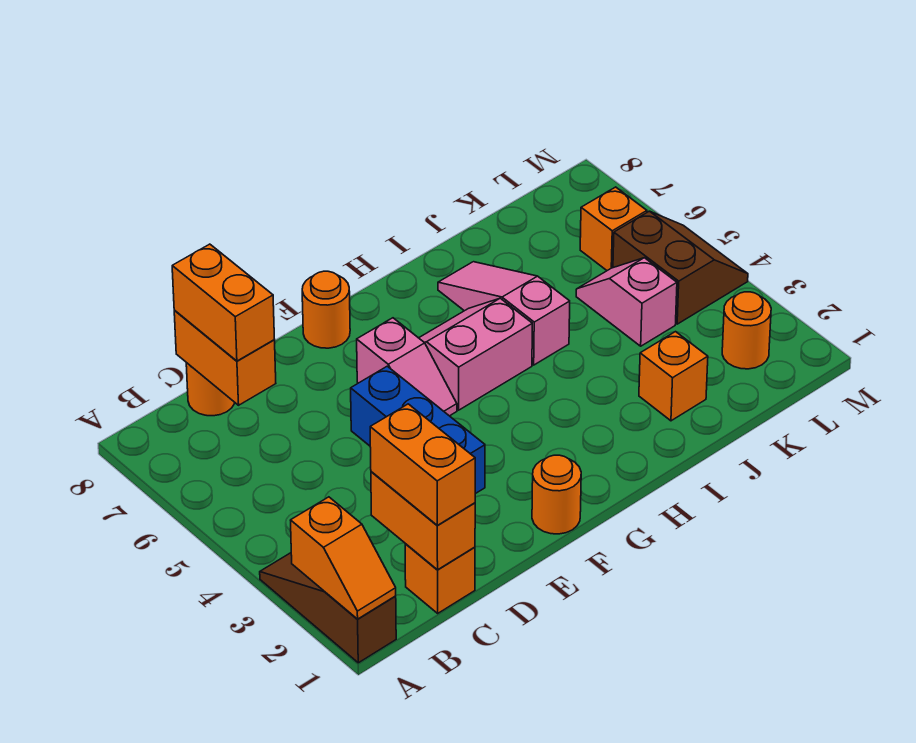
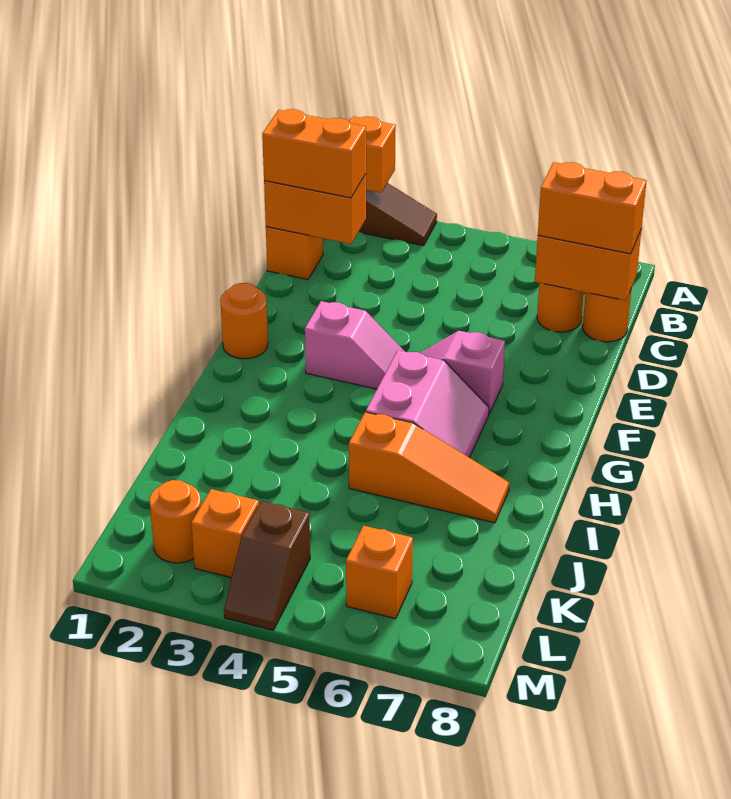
blue 1x3 brick [351,366,485,494] -> none
orange 1x1 round brick [302,271,350,348] -> orange 1x1 round brick moved to [537,283,584,332]
pink 1x3 slope [438,262,570,365] -> orange 1x3 slope [349,412,509,523]
orange 1x1 brick [639,332,708,421] -> orange 1x1 brick moved to [191,489,259,578]
pink 1x2 slope [576,258,677,346] -> pink 1x2 slope moved to [305,301,405,389]
brown 2x2 slope [613,211,748,324] -> brown 1x2 slope [224,501,310,630]

